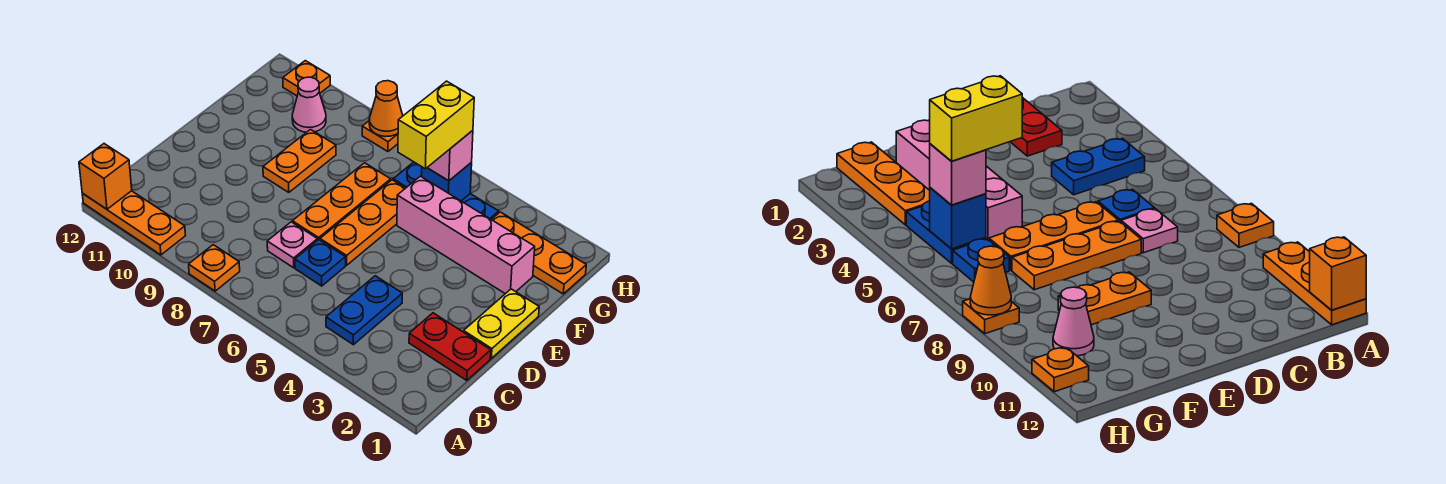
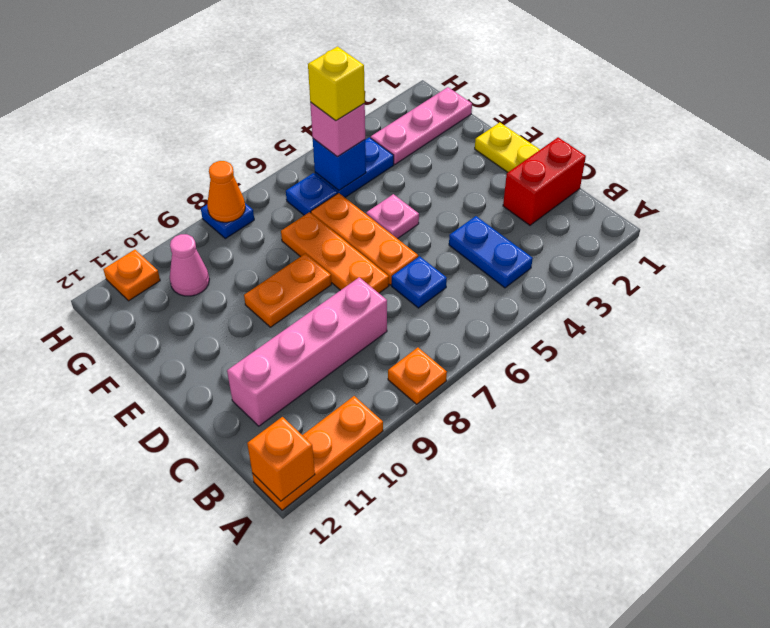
red 1x2 plate [409,313,491,380] -> red 1x2 brick [503,137,586,225]
pink 1x1 plate [267,222,318,268] -> pink 1x1 plate moved to [366,194,419,239]
orange 1x2 plate [263,130,336,192] -> orange 1x2 plate turned to [244,254,331,327]
pink 1x4 brick [397,176,535,294] -> pink 1x4 brick moved to [227,277,387,426]
yellow 1x2 brick [398,81,474,169] -> yellow 1x1 brick [308,47,365,121]
orange 1x3 plate [491,212,586,294] -> pink 1x3 plate [371,87,472,164]
orange 1x1 plate [362,121,398,151] -> blue 1x1 plate [201,203,254,239]

